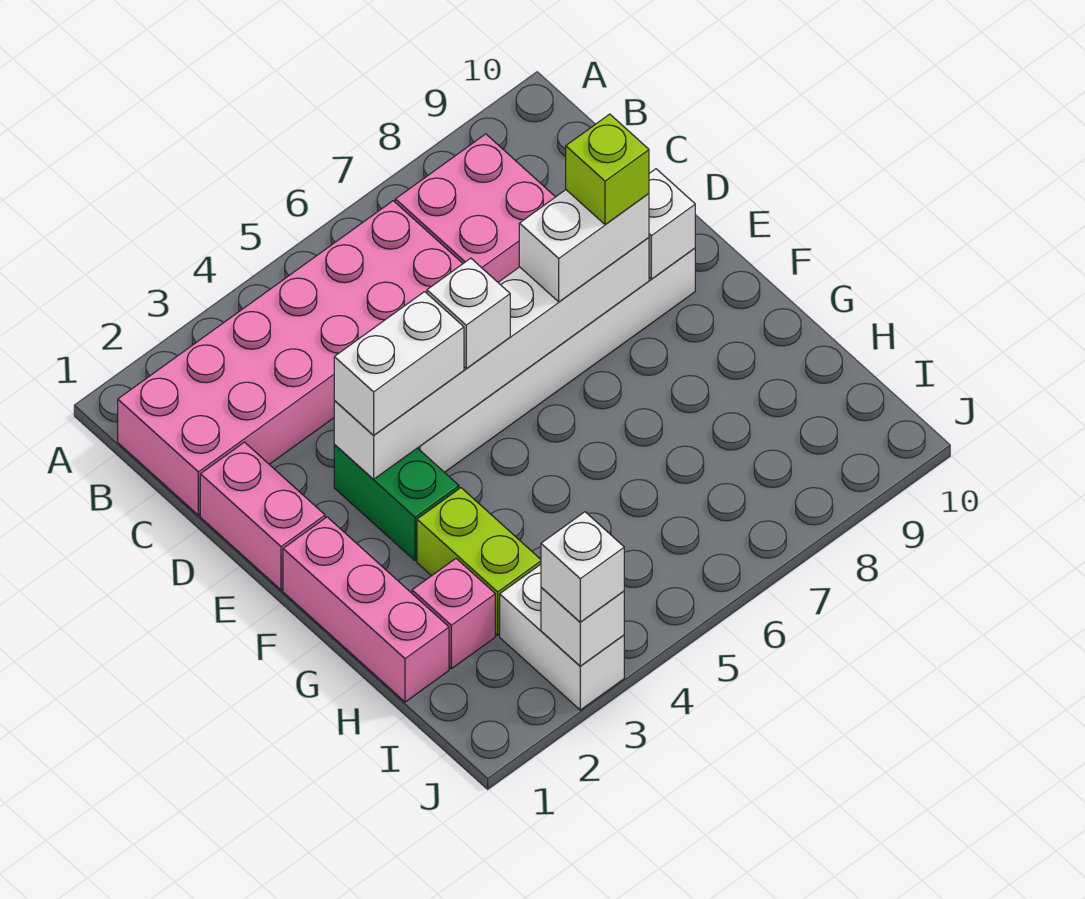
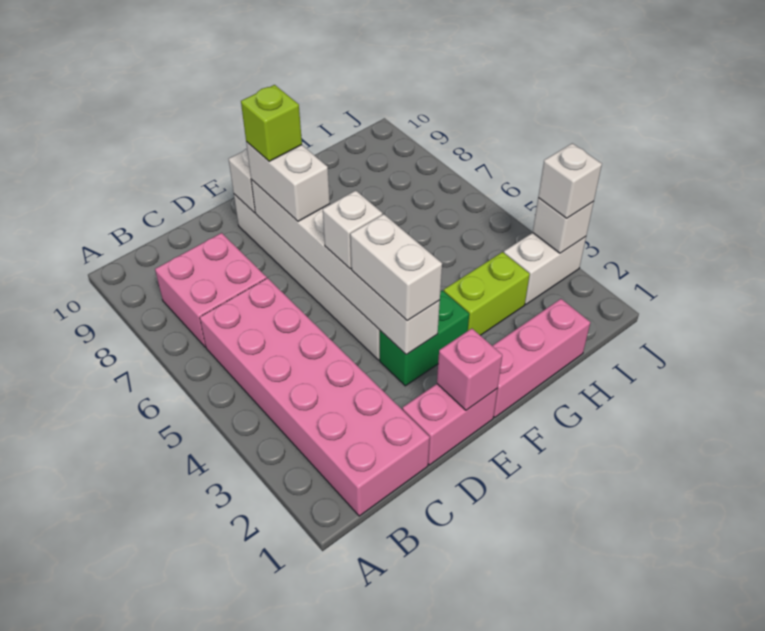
pink 1x1 brick [412,559,495,669] -> pink 1x1 brick moved to [437,329,502,410]

